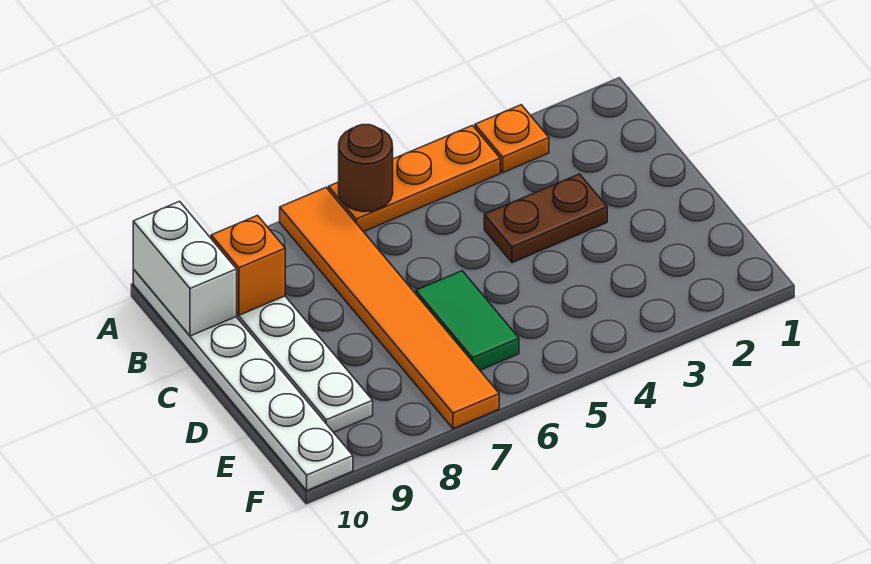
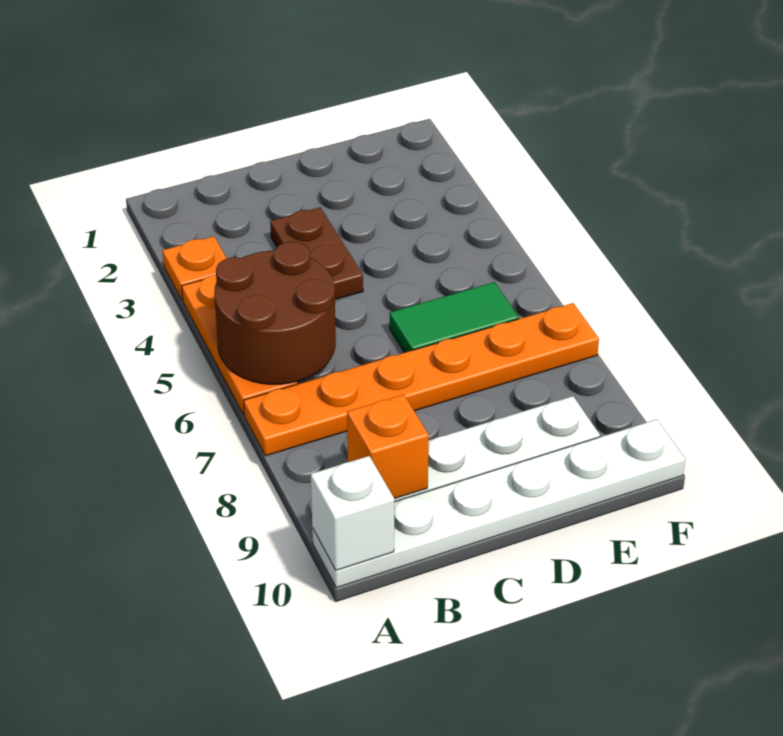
brown 1x1 round brick [339,125,393,212] -> brown 2x2 round brick [214,242,336,384]
orange 1x6 tile [280,188,499,429] -> orange 1x6 plate [243,303,599,456]
white 1x2 brick [133,201,237,336] -> white 1x1 brick [311,456,394,570]

